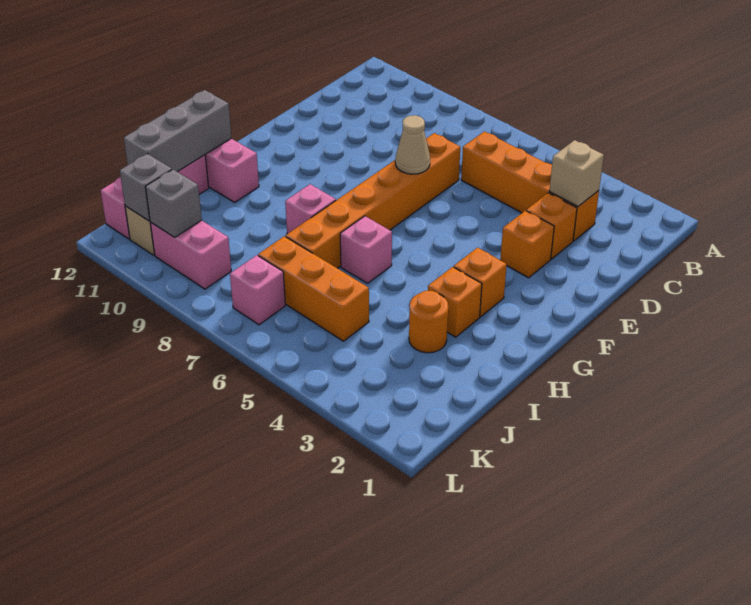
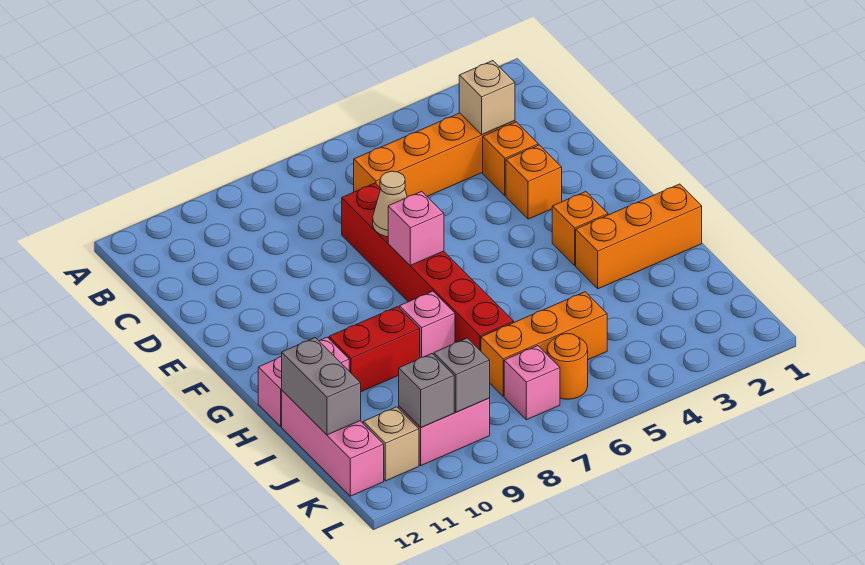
orange 1x6 brick [286,133,460,268] -> red 1x6 brick [342,183,514,351]
orange 1x1 brick [428,267,482,337] -> orange 1x3 brick [576,184,702,289]
pink 1x1 brick [340,216,392,283] -> pink 1x1 brick moved to [388,191,444,265]
none -> red 1x2 brick [329,307,420,392]
grey 1x3 brick [124,90,231,172] -> grey 1x2 brick [282,338,361,435]
orange 1x1 round brick [409,291,448,353] -> orange 1x1 round brick moved to [547,334,588,399]
grey 1x1 brick [120,154,172,221] -> grey 1x1 brick moved to [434,338,490,412]

